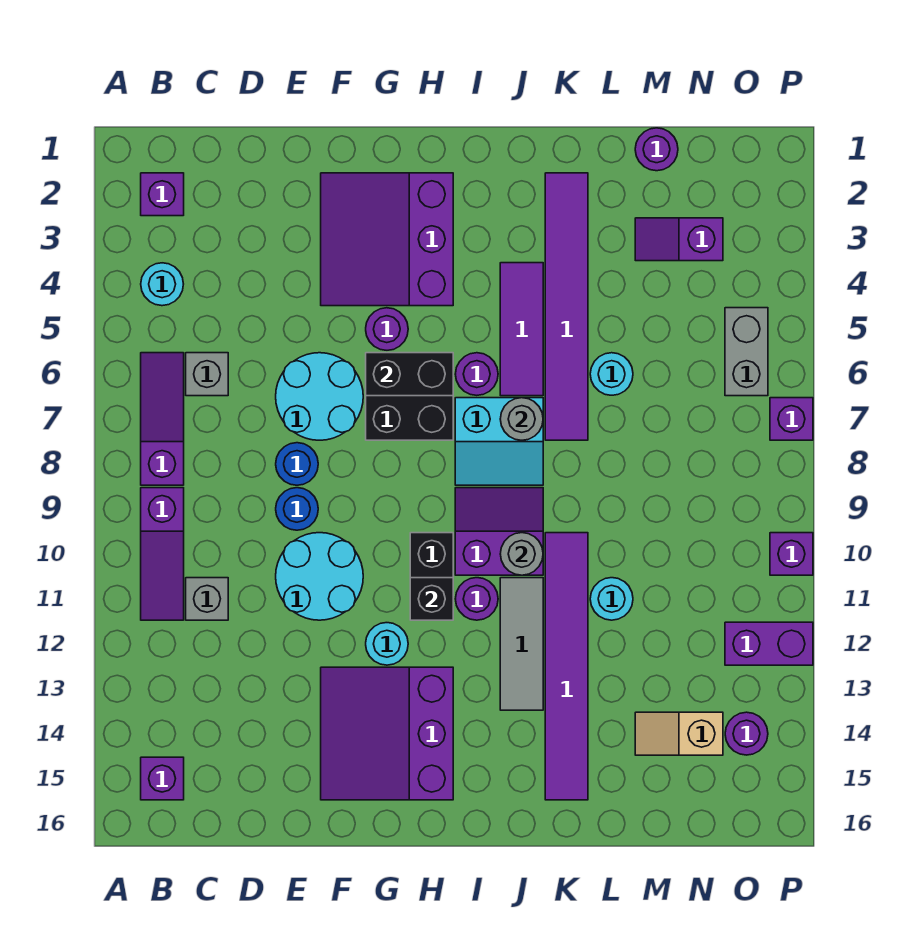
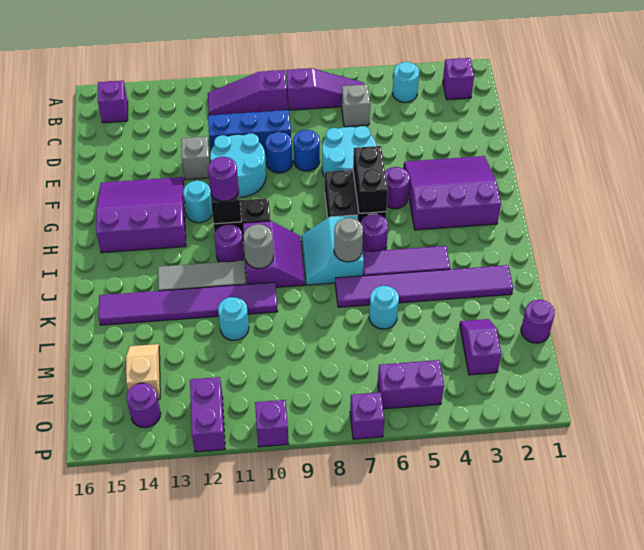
grey 1x1 brick [186,578,228,620] -> grey 1x1 brick moved to [181,136,210,180]
none -> blue 1x3 brick [208,110,291,153]
none -> purple 1x1 round brick [208,157,239,201]
grey 1x2 brick [725,308,768,396] -> purple 1x2 brick [378,360,444,409]

